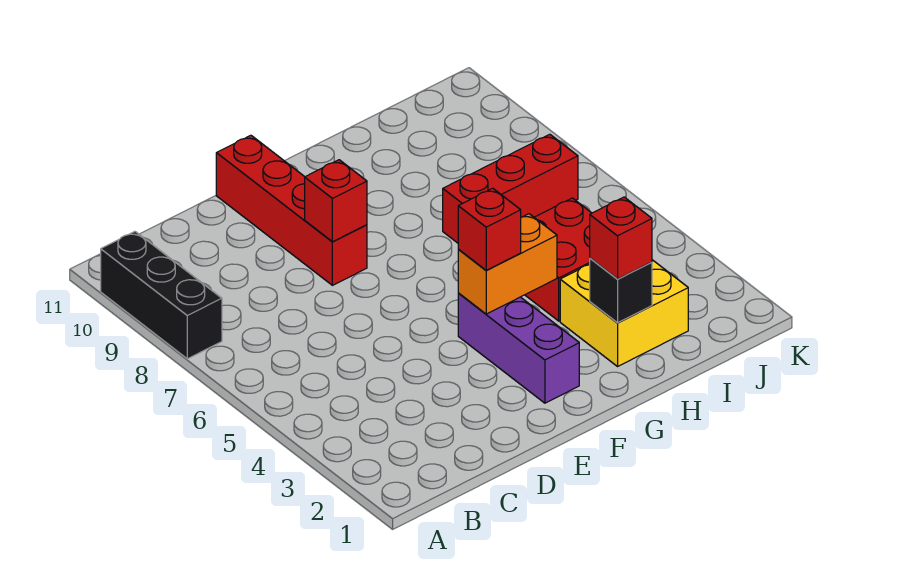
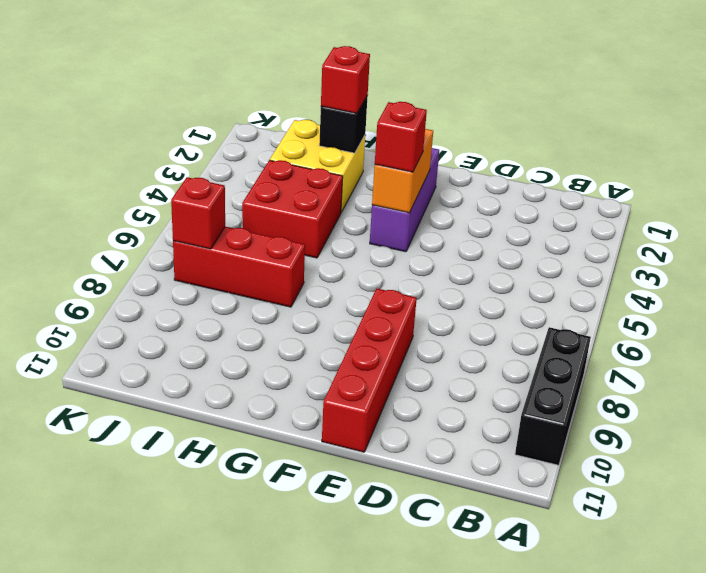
red 1x1 brick [305,160,367,242] -> red 1x1 brick moved to [171,177,225,249]
orange 1x2 brick [458,214,557,314] -> orange 1x2 brick turned to [372,129,433,213]

